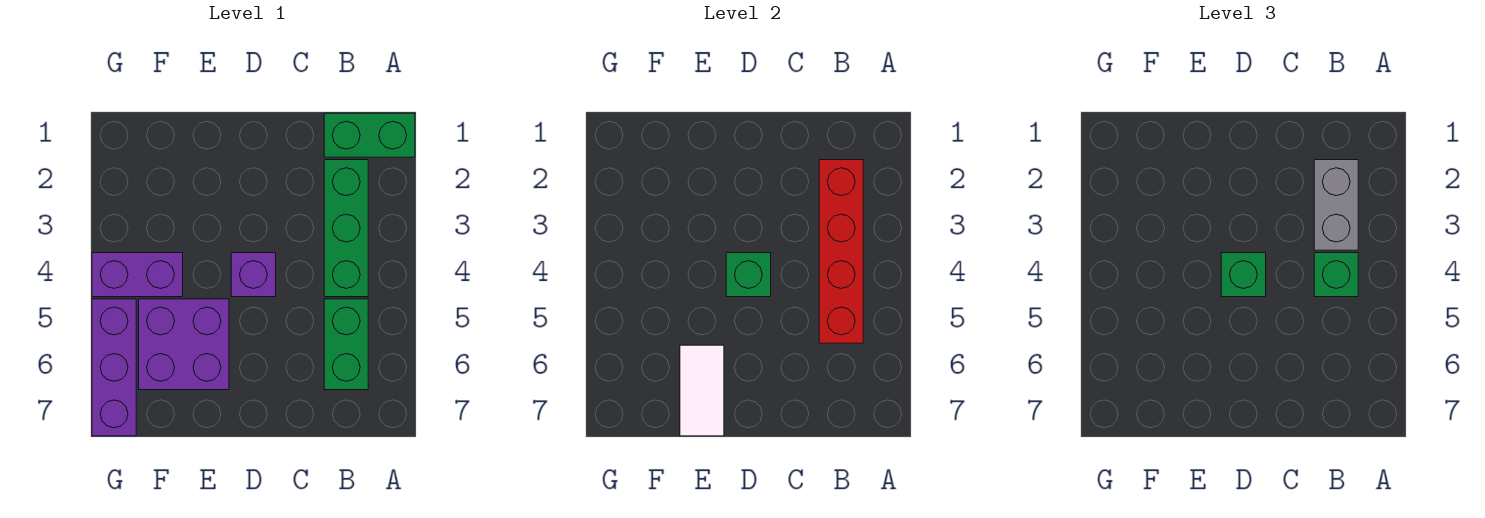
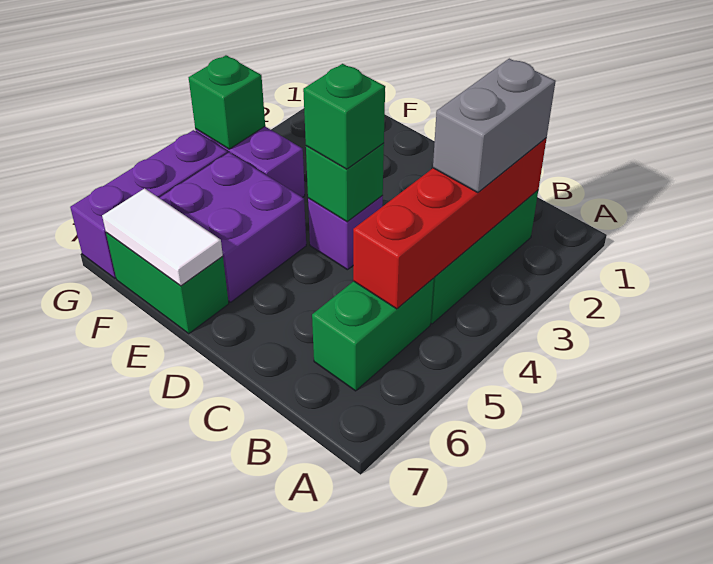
green 1x2 brick [324,113,415,157] -> green 1x2 brick moved to [106,233,229,334]
green 1x1 brick [1314,253,1358,297] -> green 1x1 brick moved to [189,55,265,149]
white 1x2 tile [680,345,724,436] -> white 1x2 tile turned to [102,188,223,286]

